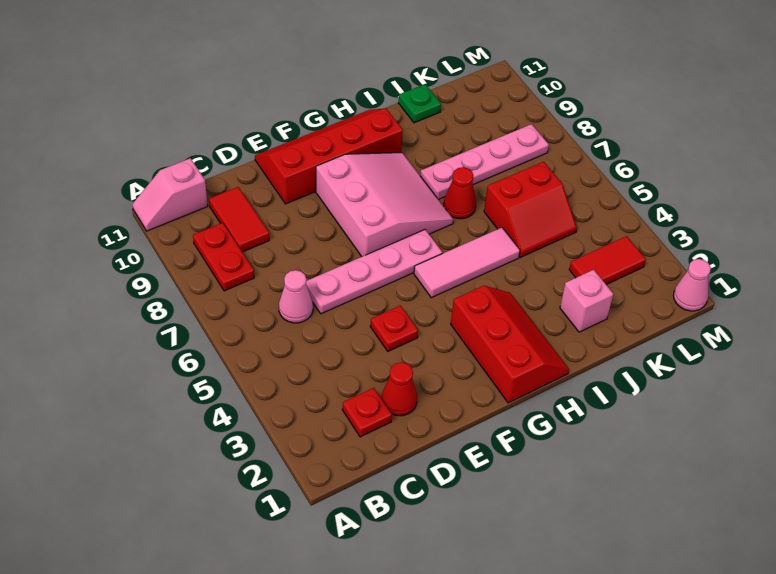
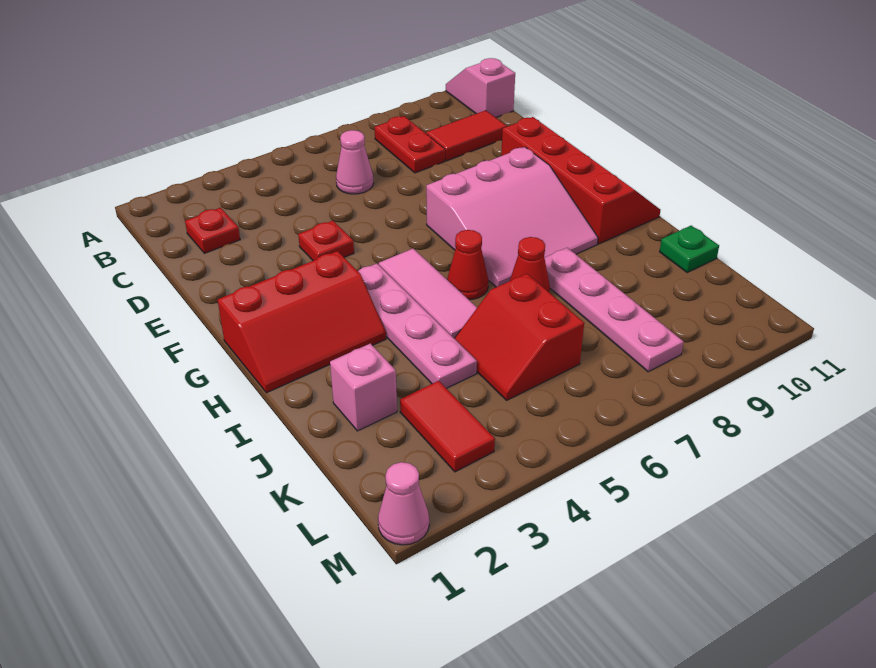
red 1x2 plate [193,223,254,291] -> red 1x2 plate turned to [374,116,445,173]
red 1x1 cone [382,362,417,416] -> red 1x1 cone moved to [447,230,489,300]
pink 1x4 plate [306,230,442,314] -> pink 1x4 plate moved to [358,264,477,388]

